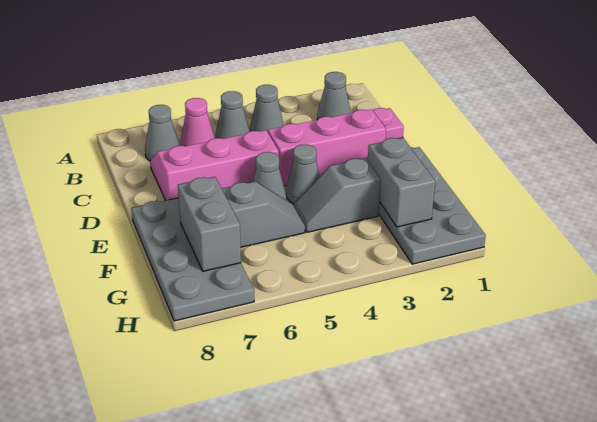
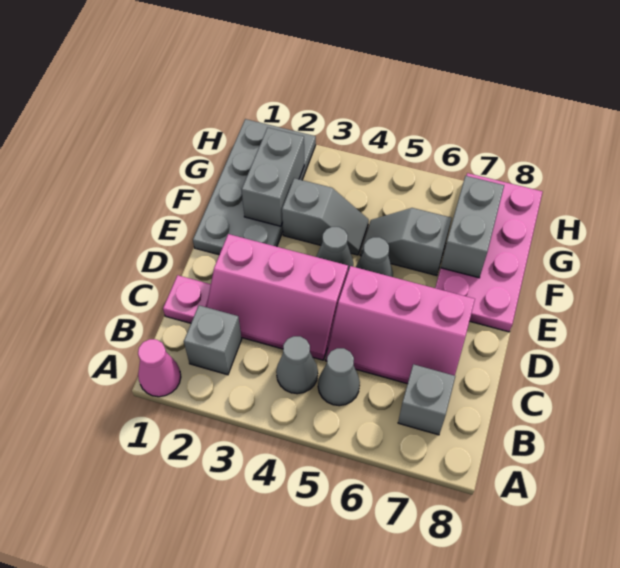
grey 1x1 cone [317,72,351,120] -> grey 1x1 brick [184,305,242,375]
pink 1x1 cone [181,98,215,146] -> pink 1x1 cone moved to [138,339,181,397]
grey 1x1 cone [145,105,180,161] -> grey 1x1 brick [398,364,455,435]
grey 2x4 plate [131,198,254,321] -> pink 2x4 plate [435,173,543,332]

